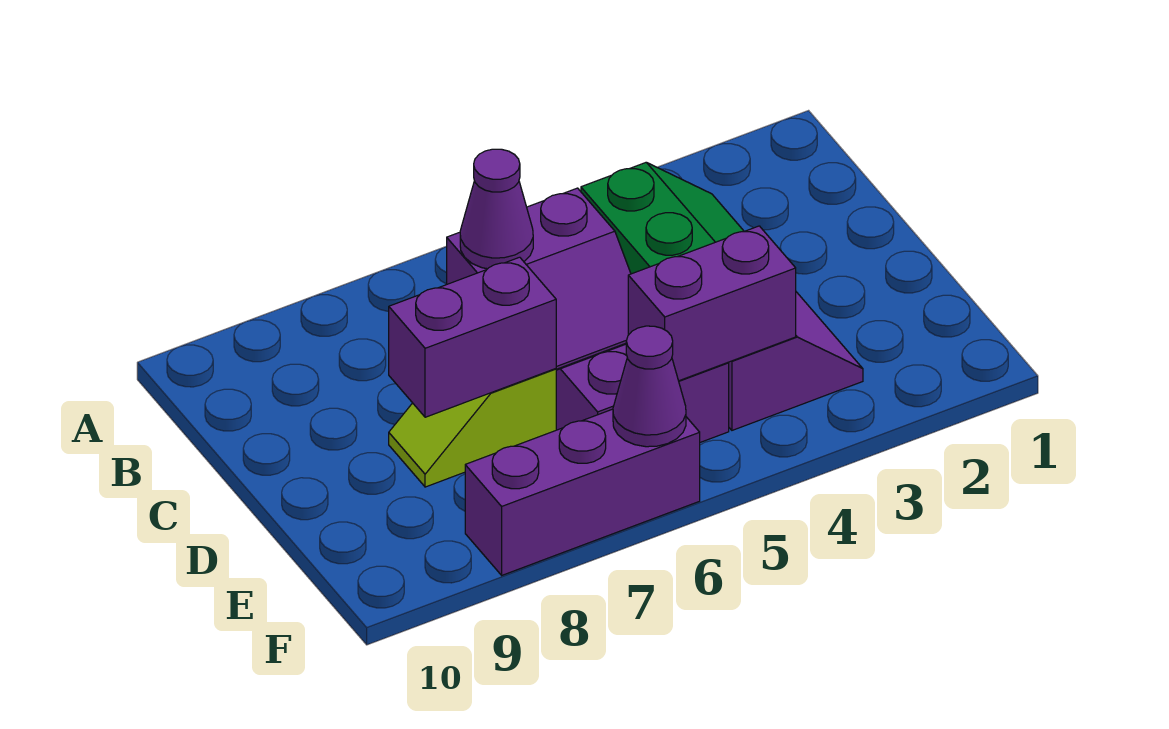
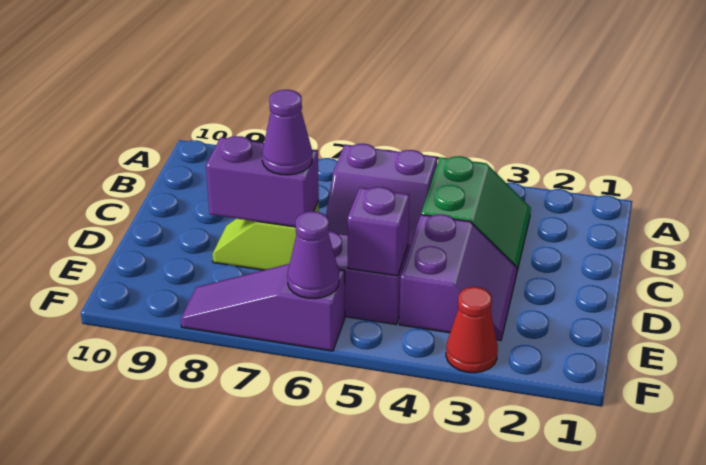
purple 1x1 cone [460,149,533,269] -> purple 1x1 cone moved to [262,90,312,175]
purple 1x2 brick [628,226,796,381] -> purple 1x1 brick [348,187,410,276]
none -> red 1x1 cone [446,287,498,373]
purple 1x3 brick [465,409,700,575] -> purple 1x3 slope [181,264,345,351]

